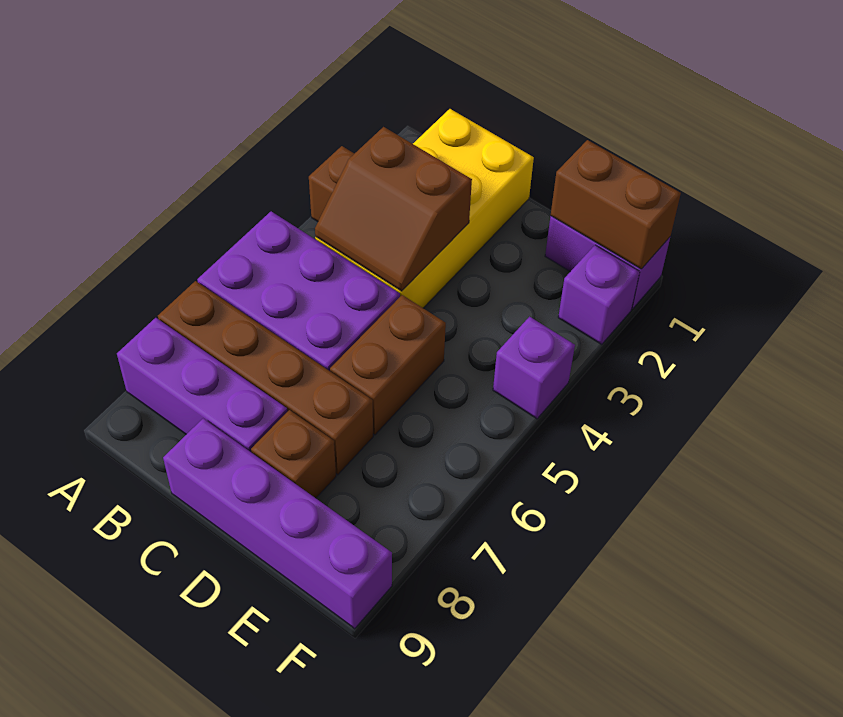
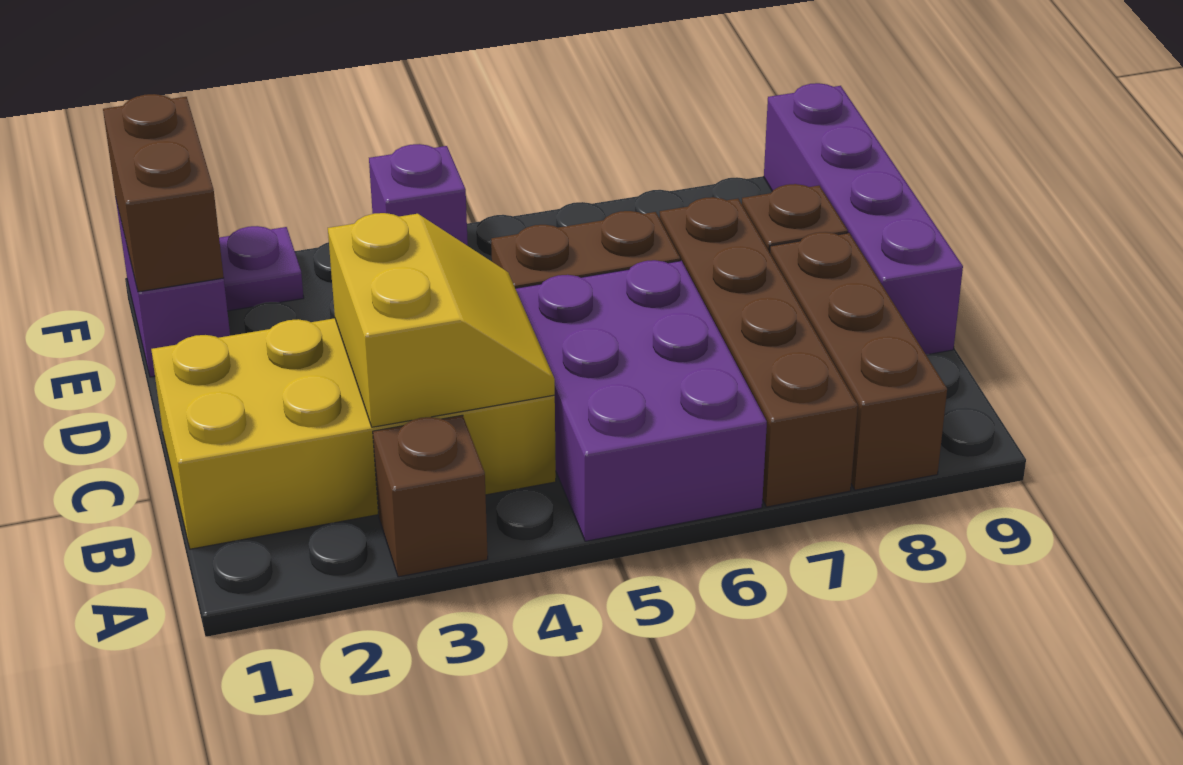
purple 1x3 brick [117,318,287,452] -> brown 1x3 brick [770,232,947,490]
brown 2x2 slope [315,127,472,291] -> yellow 2x2 slope [328,213,555,427]
purple 1x1 brick [558,245,640,345] -> purple 1x1 plate [219,226,304,311]

